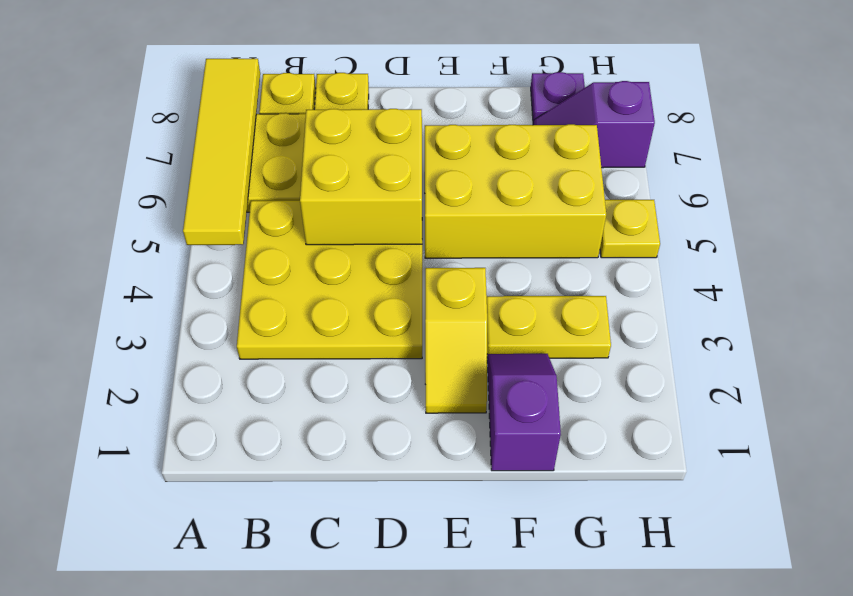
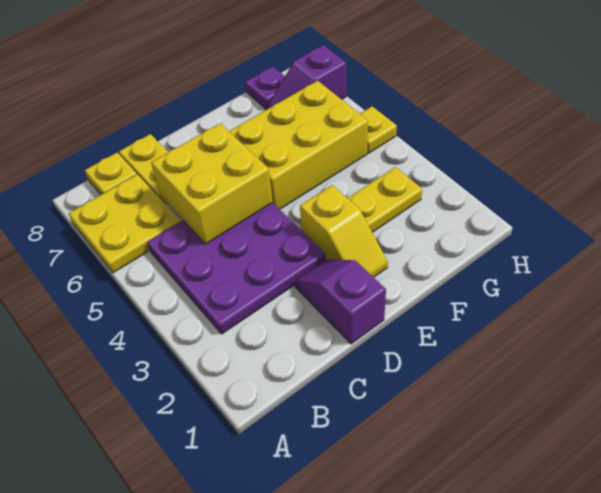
yellow 1x4 tile [183,59,260,245] -> none
yellow 3x3 plate [237,201,422,359] -> purple 3x3 plate [147,203,326,334]
purple 1x2 slope [487,354,561,471] -> purple 1x2 slope moved to [295,259,386,344]

